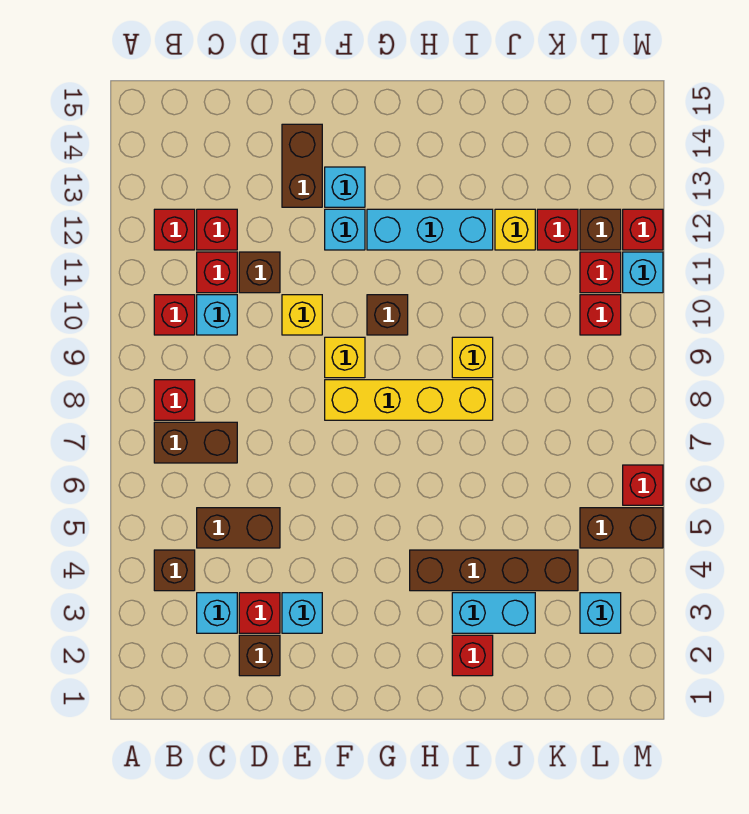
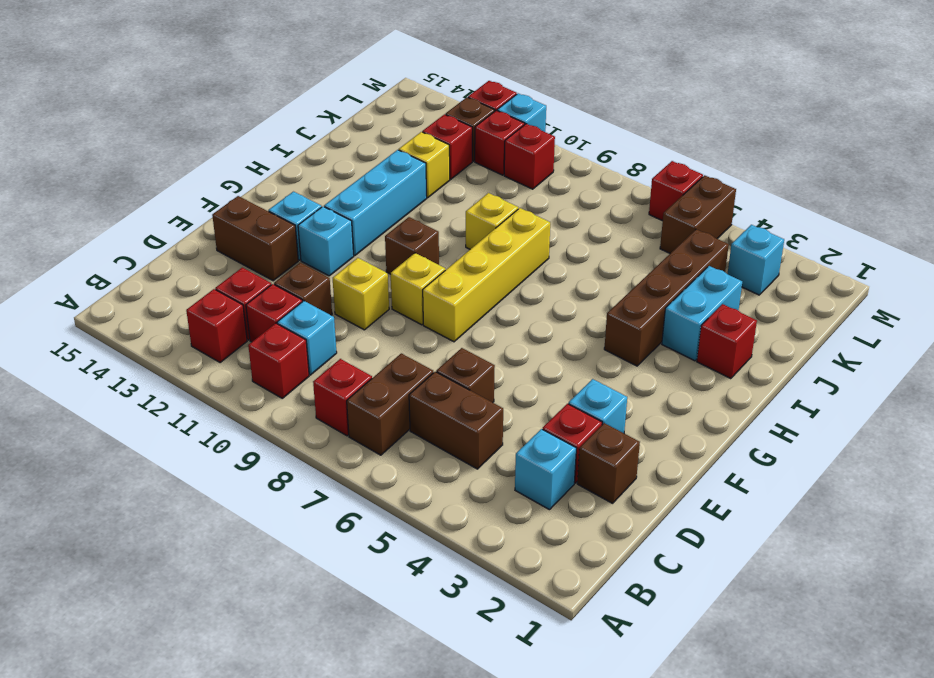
brown 1x1 brick [154,550,195,591] -> brown 1x1 brick moved to [436,348,495,402]
brown 1x2 brick [197,508,280,548] -> brown 1x2 brick turned to [409,372,503,469]

